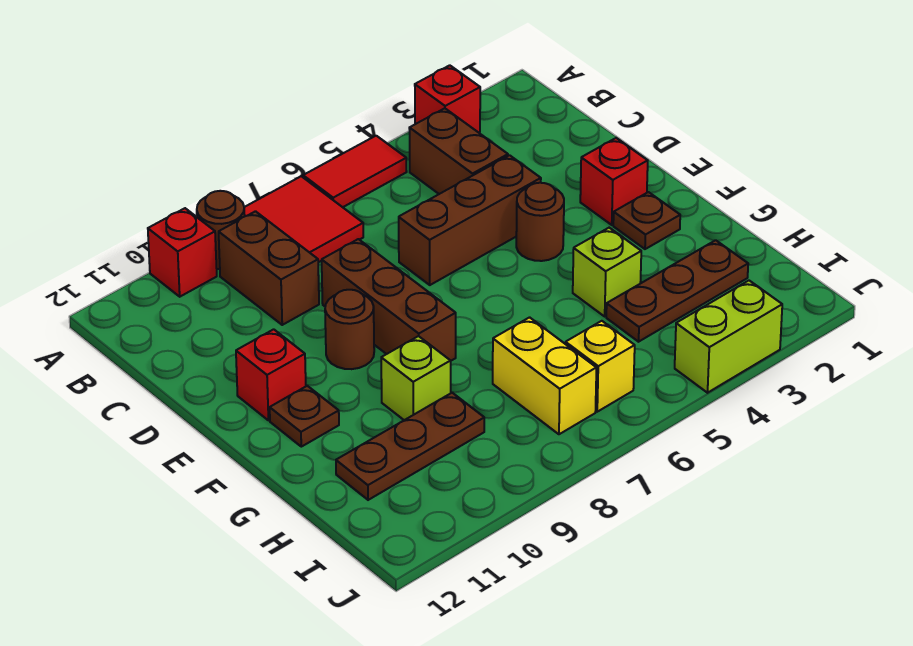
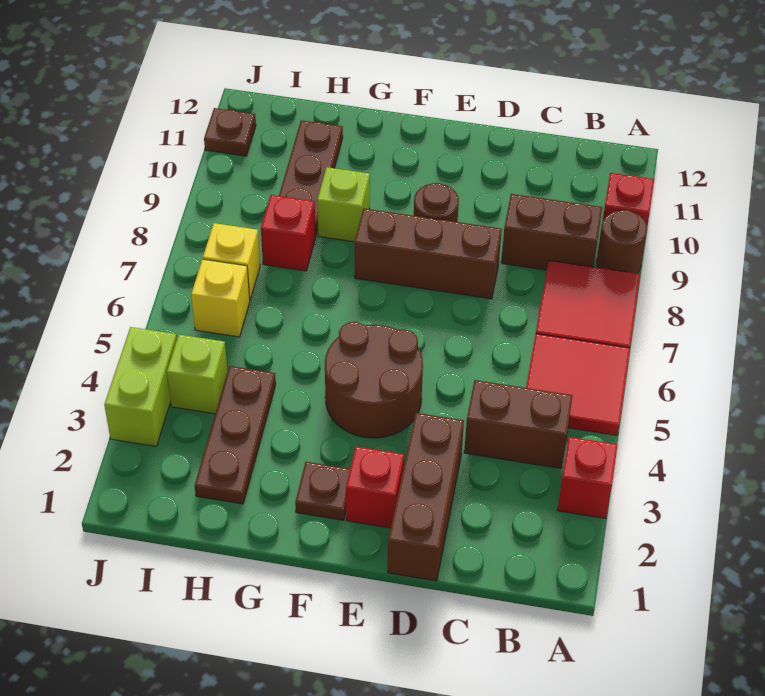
red 1x2 tile [303,136,407,207] -> red 2x2 tile [526,334,630,435]
brown 1x3 brick [399,155,541,285] -> brown 1x3 brick moved to [388,413,464,581]
brown 1x1 round brick [516,183,564,261] -> brown 2x2 round brick [325,322,423,438]
red 1x1 brick [236,329,306,420] -> red 1x1 brick moved to [261,195,316,271]
brown 1x1 plate [270,386,339,447] -> brown 1x1 plate moved to [204,108,256,156]
lime 1x1 brick [573,228,641,316] -> lime 1x1 brick moved to [167,334,228,414]
yellow 1x2 brick [493,317,596,434] -> yellow 1x1 brick [203,223,260,299]

